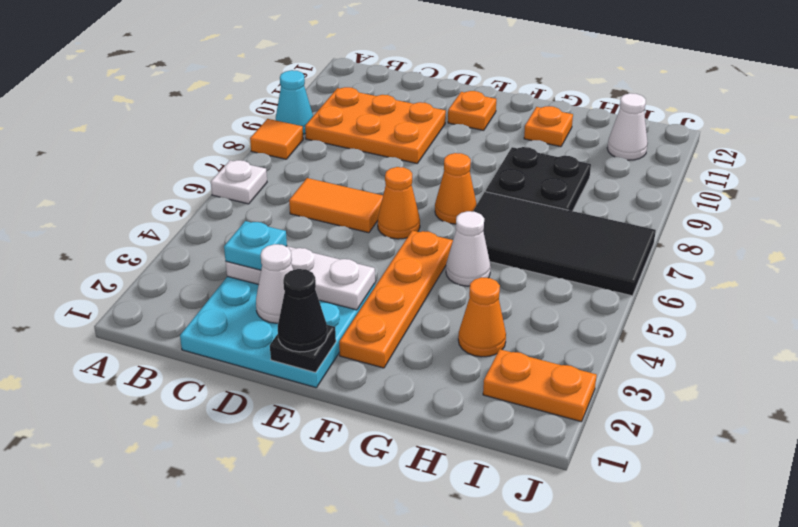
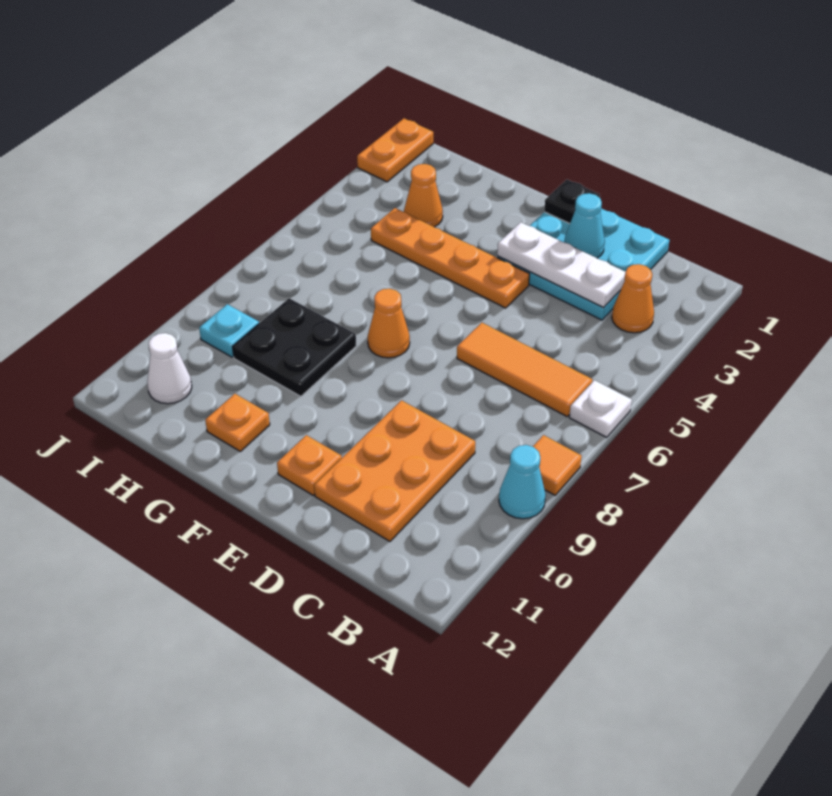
orange 2x3 plate [305,87,446,163] -> orange 2x3 plate turned to [314,400,475,541]
cyan 1x1 plate [224,221,287,270] -> cyan 1x1 plate moved to [199,304,259,357]
orange 1x2 tile [289,178,383,233] -> orange 1x3 tile [457,323,592,416]
white 1x1 cone [256,244,293,323] -> cyan 1x1 cone [564,193,605,258]
black 1x1 cone [278,269,327,352] -> none
orange 1x1 cone [378,167,420,239] -> orange 1x1 cone moved to [612,264,654,333]
orange 1x4 plate [339,230,453,368] -> orange 1x4 plate turned to [371,208,530,308]
white 1x1 cone [446,211,491,286] -> none
black 2x4 tile [473,192,656,296] -> none
orange 1x2 plate [483,349,597,422] -> orange 1x2 plate turned to [357,118,433,182]

